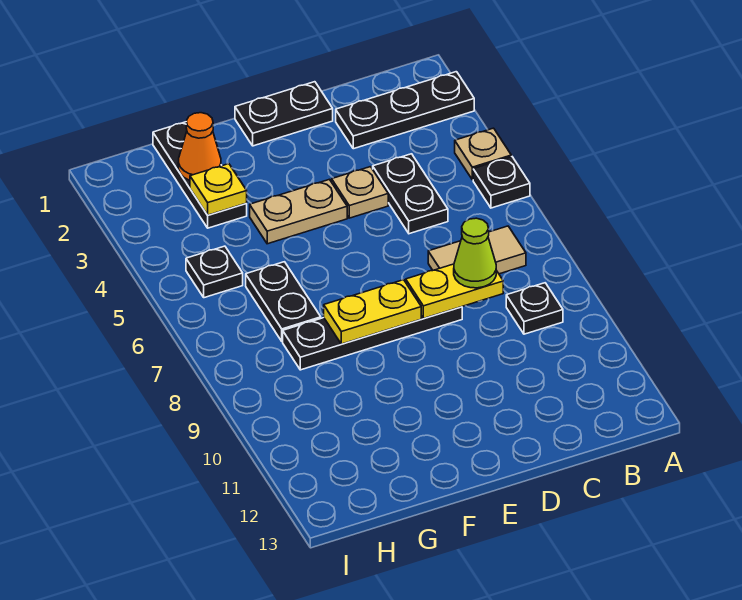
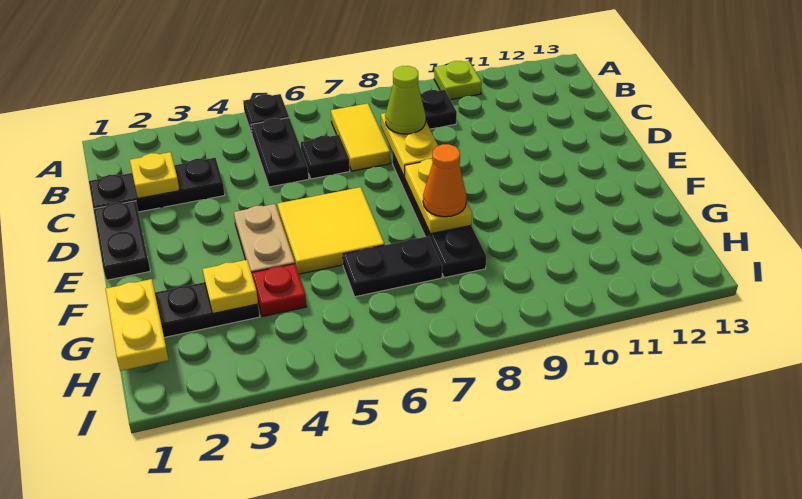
black 1x3 plate [336,72,474,149] -> black 1x3 plate turned to [89,158,225,212]
tan 1x1 plate [455,128,511,180] -> none
none -> lime 1x1 plate [434,61,482,100]
tan 1x2 tile [428,226,526,274] -> yellow 1x2 tile [331,103,390,171]
none -> yellow 1x1 plate [130,152,179,198]
black 1x2 plate [373,154,448,234] -> black 1x2 plate turned to [251,118,309,187]
tan 1x1 plate [332,167,388,218] -> none
none -> yellow 2x2 tile [278,187,384,274]
none -> yellow 1x2 plate [106,279,169,371]
orange 1x1 cone [178,113,221,180] -> orange 1x1 cone moved to [423,144,467,217]
none -> red 1x1 plate [252,264,306,317]
black 1x1 plate [186,246,243,298] -> black 1x1 plate moved to [301,135,350,179]

